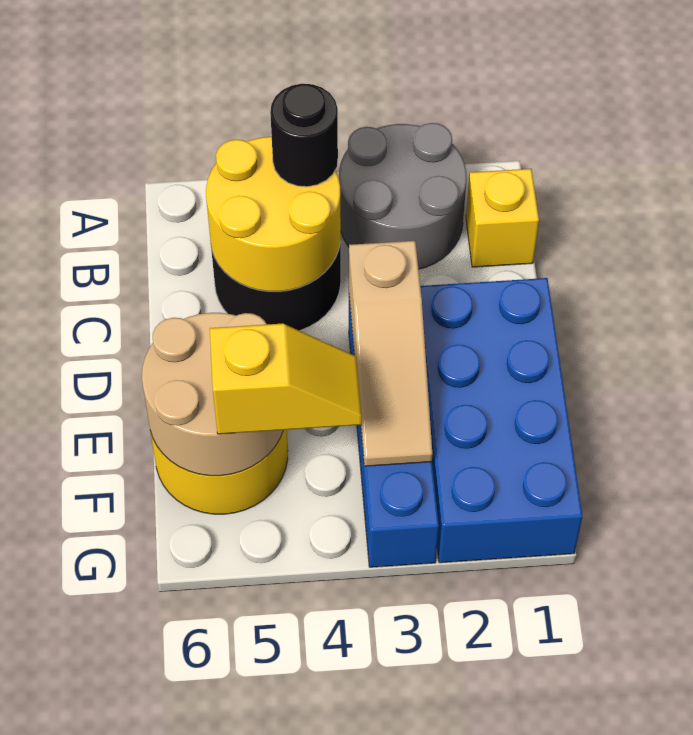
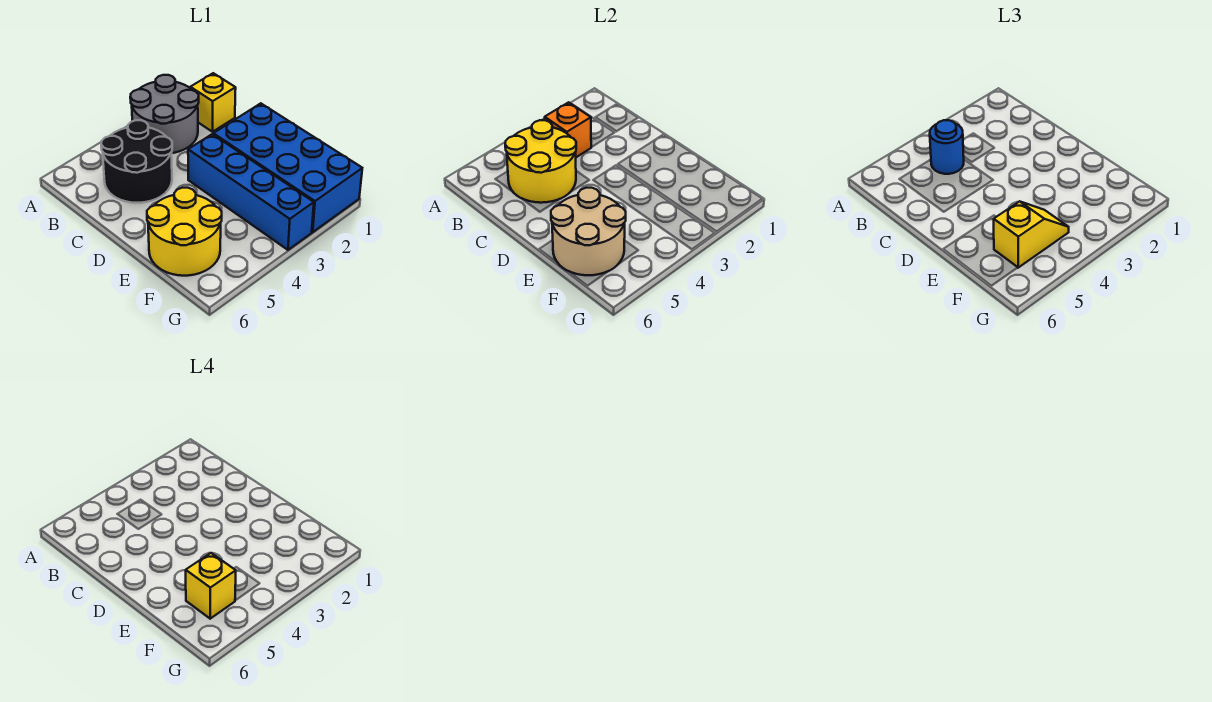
none -> orange 1x1 brick [545,102,591,157]
black 1x1 round brick [270,84,338,187] -> blue 1x1 round brick [930,120,964,174]
tan 1x3 slope [349,241,432,466] -> none
none -> yellow 1x1 brick [186,553,236,619]

